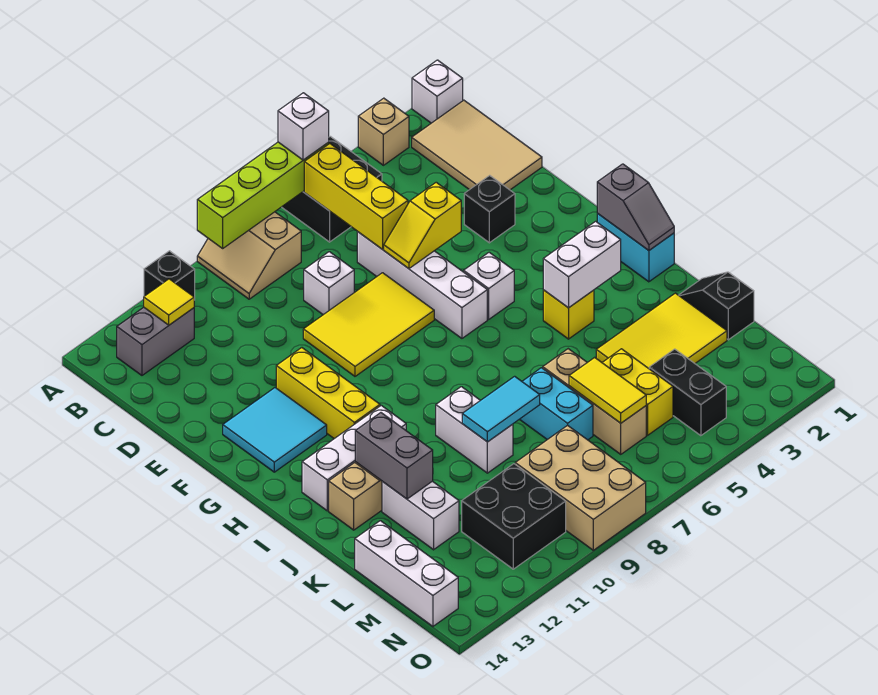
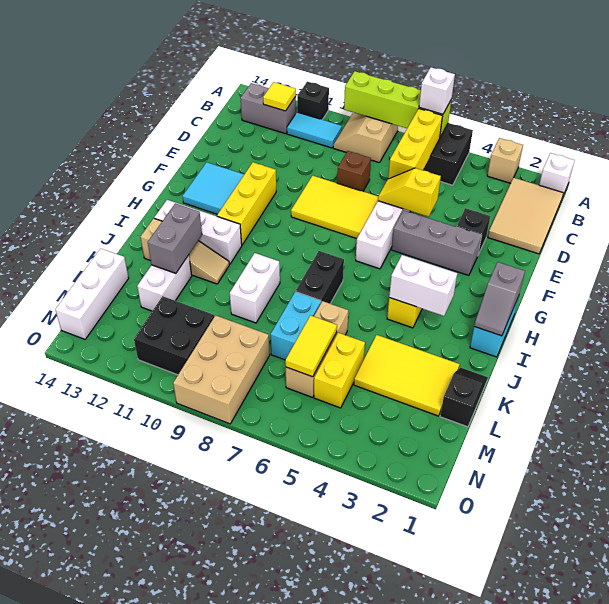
white 1x1 brick [304,252,354,315] -> brown 1x1 brick [337,151,371,191]
none -> grey 1x3 brick [392,210,482,275]
white 1x1 brick [464,252,514,319] -> none
cyan 1x2 tile [462,376,540,442] -> cyan 1x2 tile moved to [287,112,342,148]
black 1x2 brick [649,349,726,436] -> black 1x2 brick moved to [296,251,344,304]

